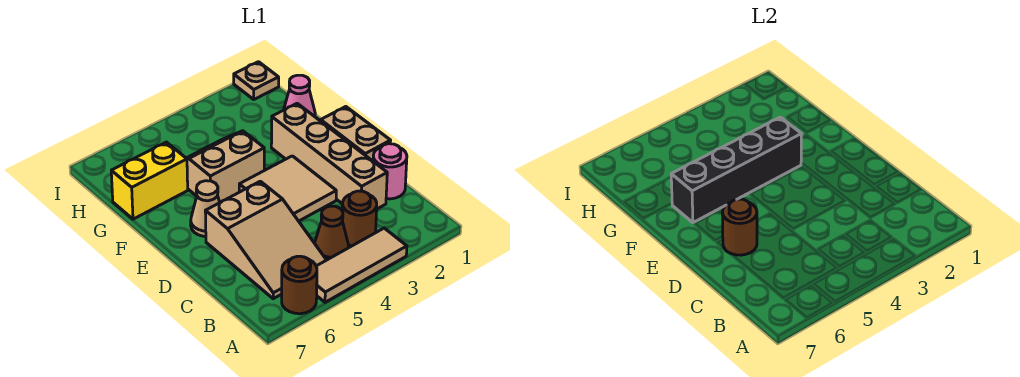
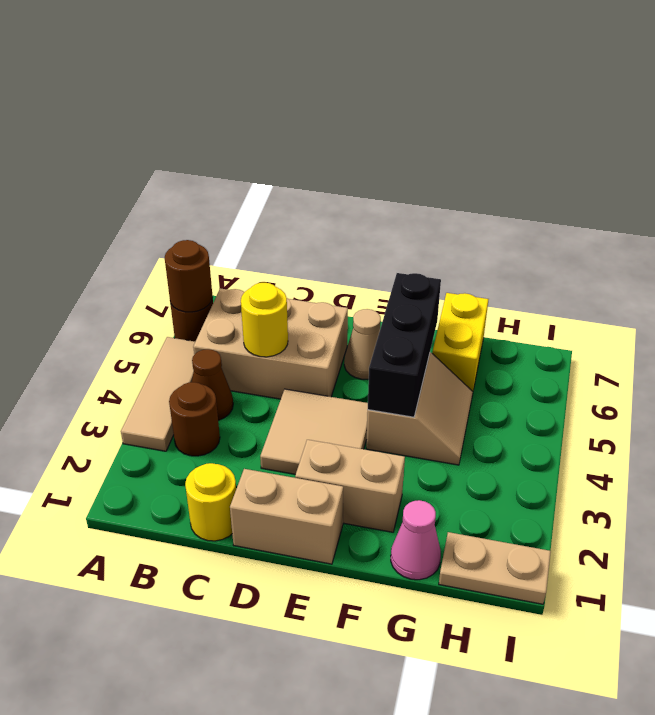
tan 2x3 slope [205,181,326,299] -> tan 2x3 brick [193,288,348,399]
pink 1x1 round brick [373,144,407,199] -> yellow 1x1 round brick [185,463,236,541]
tan 1x4 brick [271,104,387,209] -> tan 1x2 brick [295,440,405,532]
none -> yellow 1x1 round brick [241,283,288,357]
brown 1x1 round brick [722,199,757,255] -> brown 1x1 round brick moved to [165,240,213,312]
black 1x4 brick [671,117,802,223] -> black 1x3 brick [368,273,441,417]
tan 1x1 plate [234,62,279,99] -> tan 1x2 plate [439,532,551,604]

